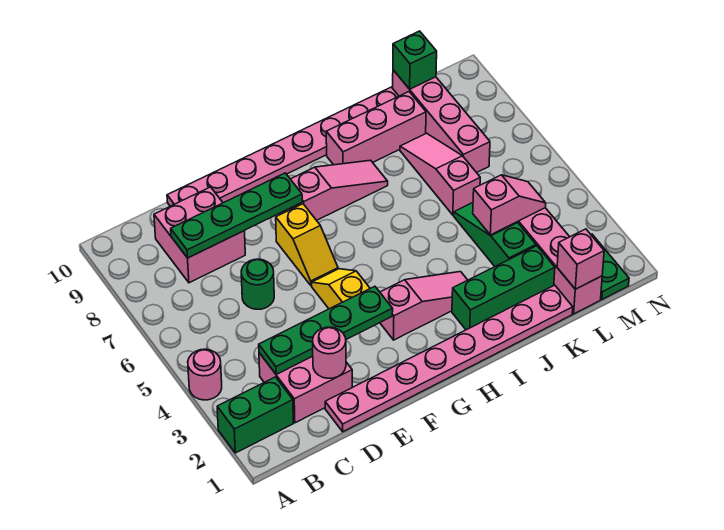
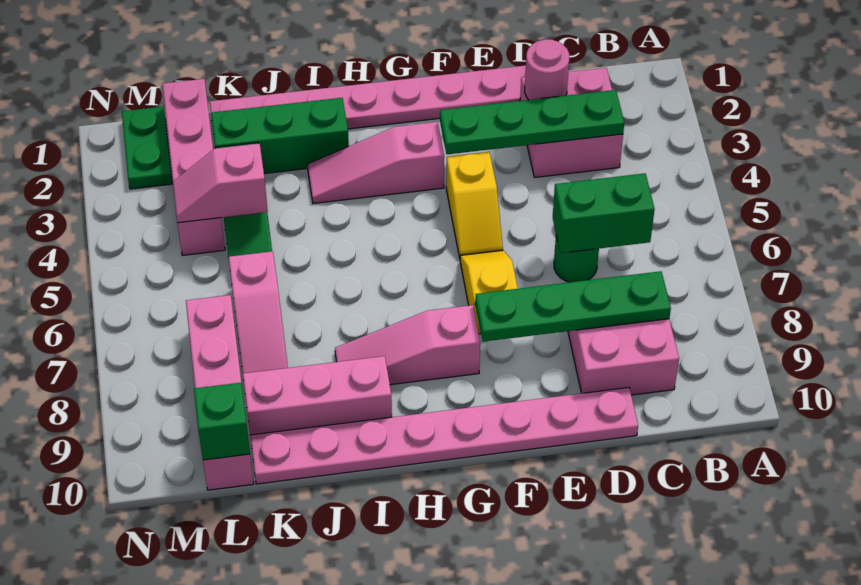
green 1x2 brick [217,377,293,453] -> green 1x2 brick moved to [553,173,655,253]
pink 1x1 round brick [188,349,222,400] -> none
pink 1x1 brick [557,229,604,289] -> none

